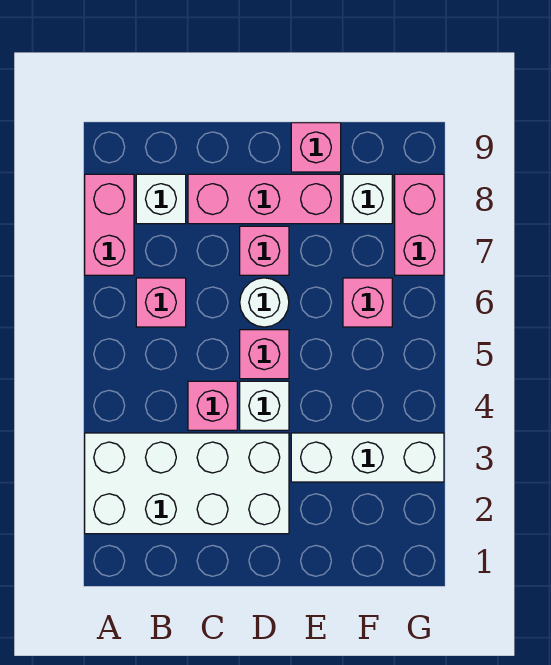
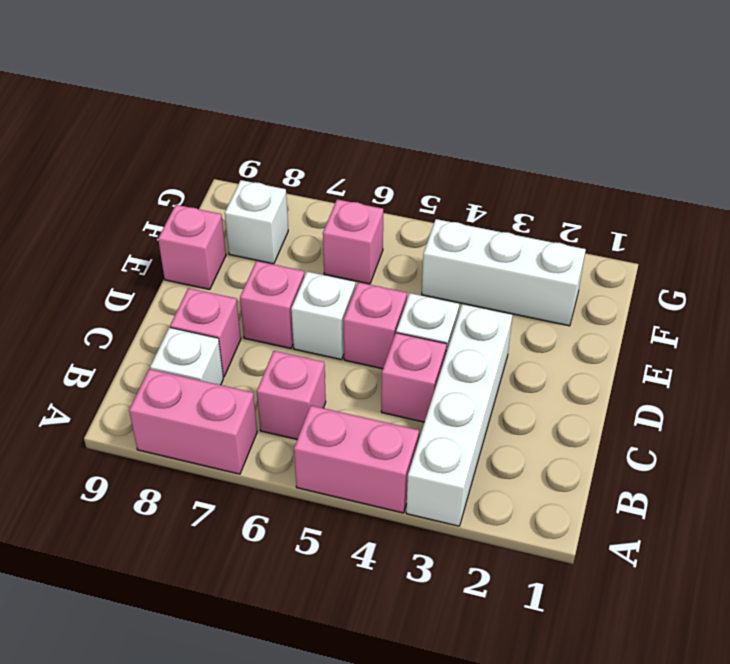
white 2x4 brick [85,433,289,534] -> white 1x4 brick [406,304,512,526]
pink 1x3 brick [188,174,341,224] -> pink 1x1 brick [170,288,241,377]
white 1x1 round brick [240,278,289,327] -> white 1x1 brick [291,272,355,360]
white 1x3 brick [291,433,444,482] -> white 1x3 brick turned to [422,219,586,326]
pink 1x2 brick [395,174,444,275] -> pink 1x2 brick moved to [294,406,419,513]

